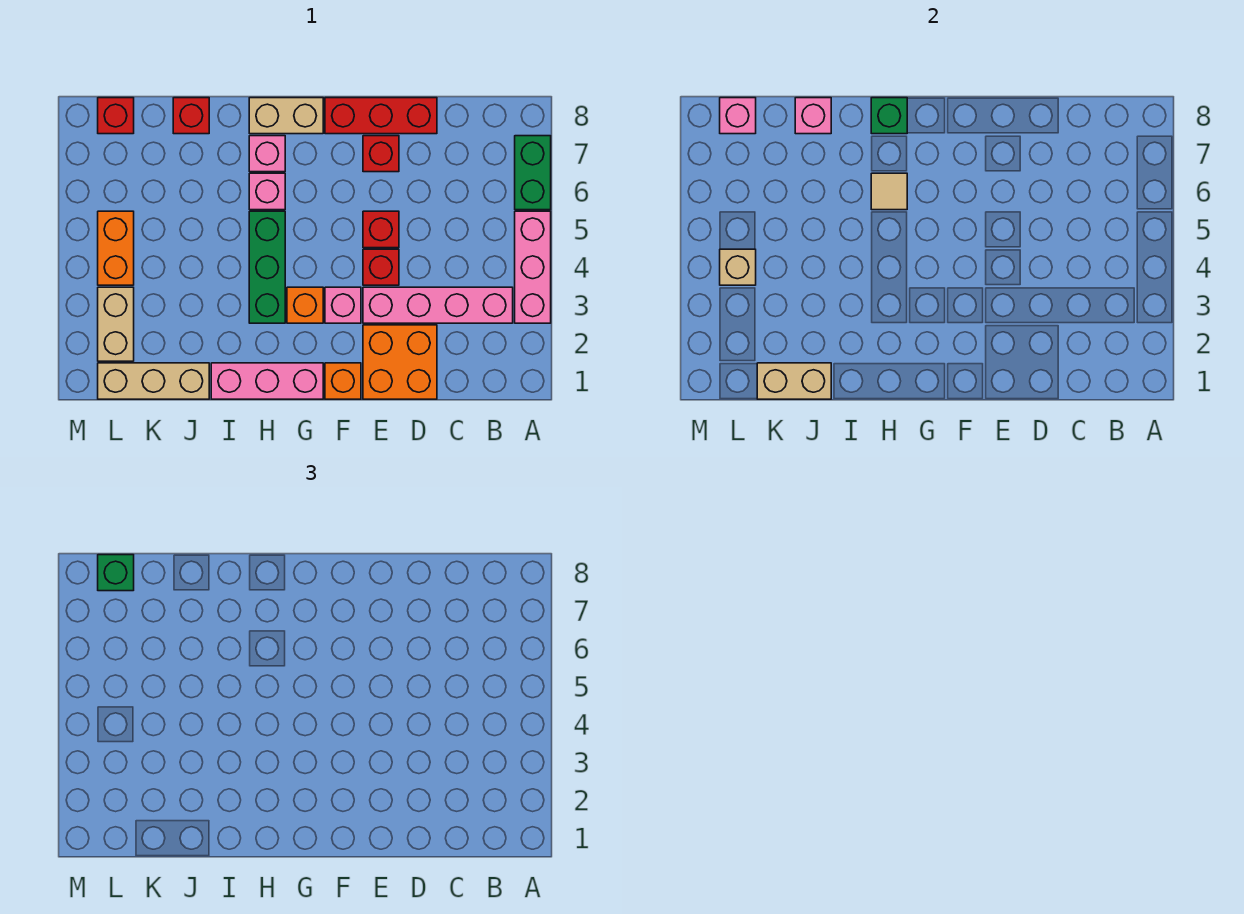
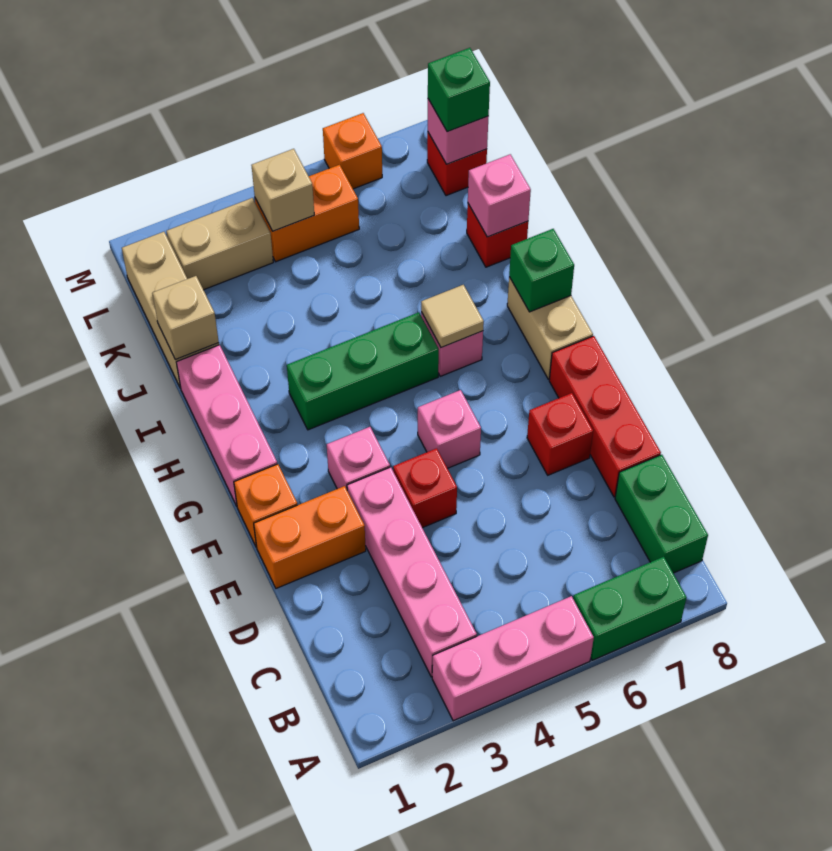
none -> green 1x2 brick [615,455,708,573]
orange 2x2 brick [363,325,437,399] -> orange 1x2 brick [254,486,366,588]
red 1x1 brick [363,211,399,248] -> none
orange 1x1 brick [287,287,323,323] -> orange 1x1 brick moved to [323,113,382,189]
pink 1x1 brick [249,136,285,172] -> pink 1x1 brick moved to [418,390,481,468]
tan 1x2 brick [757,363,831,399] -> tan 1x1 brick [153,276,219,360]

